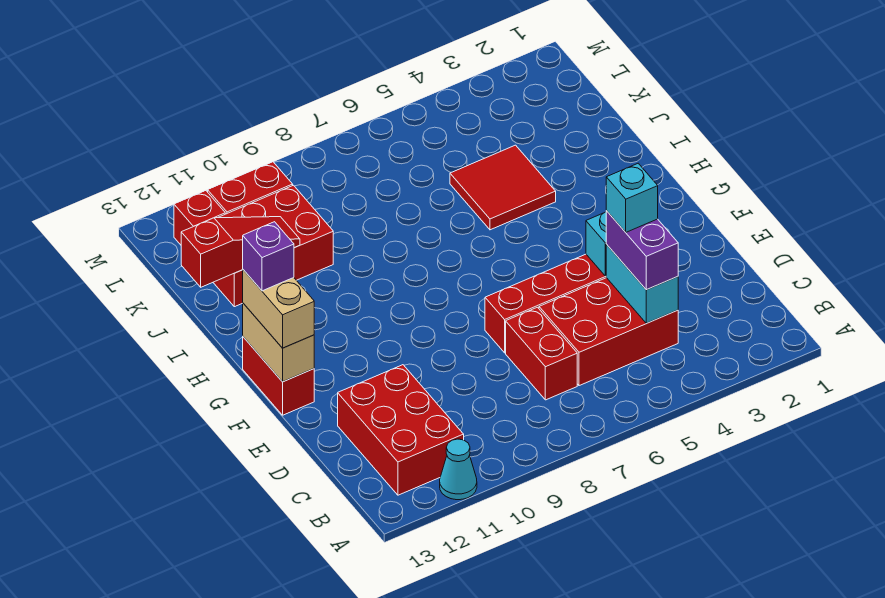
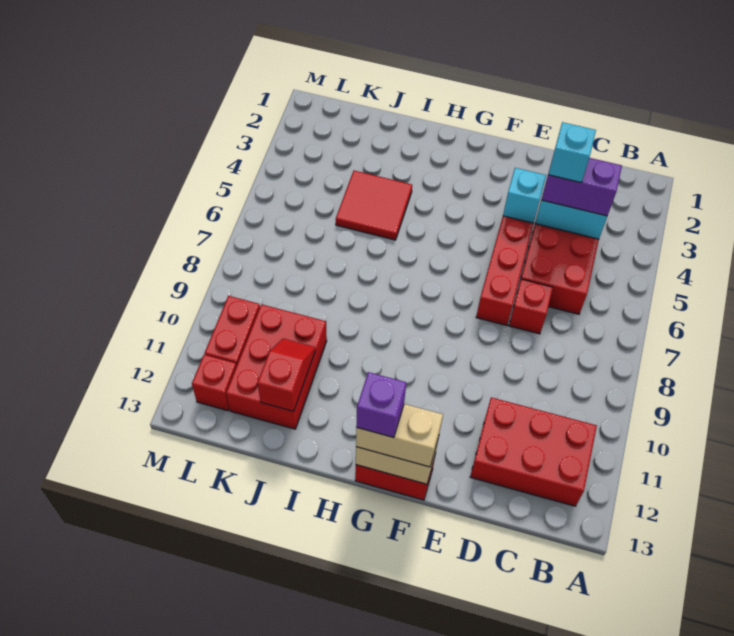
cyan 1x1 cone [440,439,477,500] -> none
red 1x2 brick [506,307,577,400] -> red 1x1 brick [509,279,553,334]
red 1x3 slope [181,217,300,287] -> red 1x2 slope [257,339,315,411]

